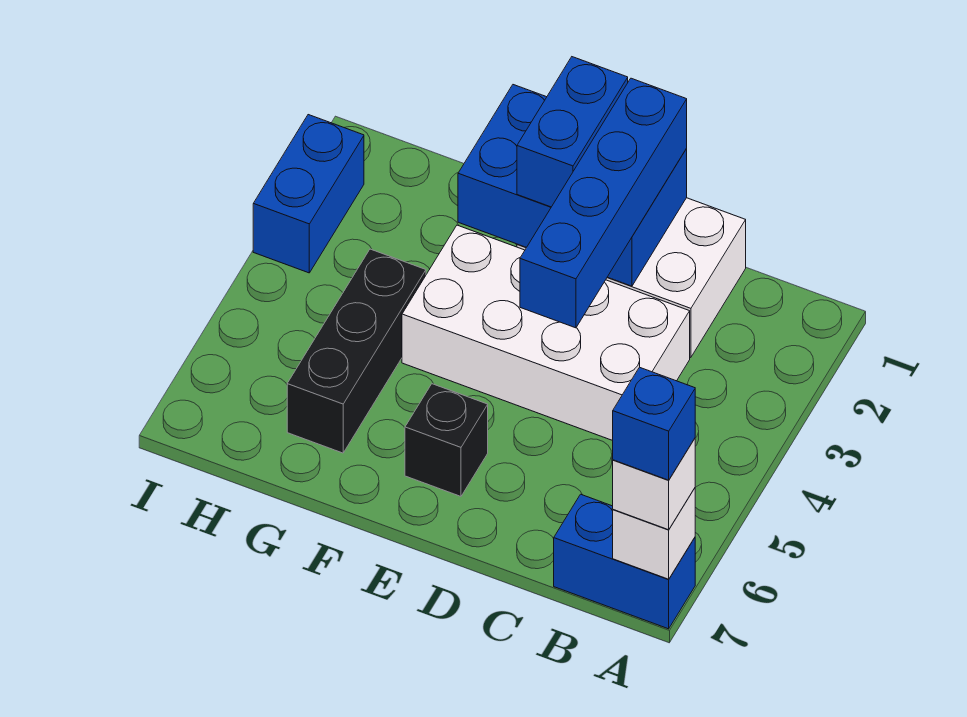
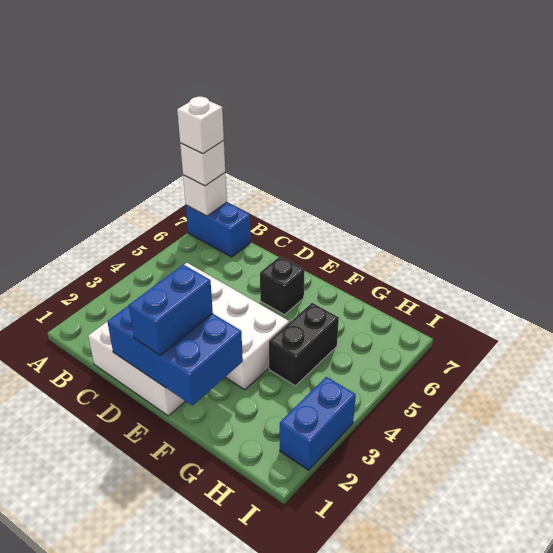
blue 1x1 brick [613,367,695,480] -> white 1x1 brick [177,97,224,154]
blue 1x4 brick [520,78,687,328] -> none
black 1x3 brick [287,249,426,453] -> black 1x2 brick [269,303,339,386]

